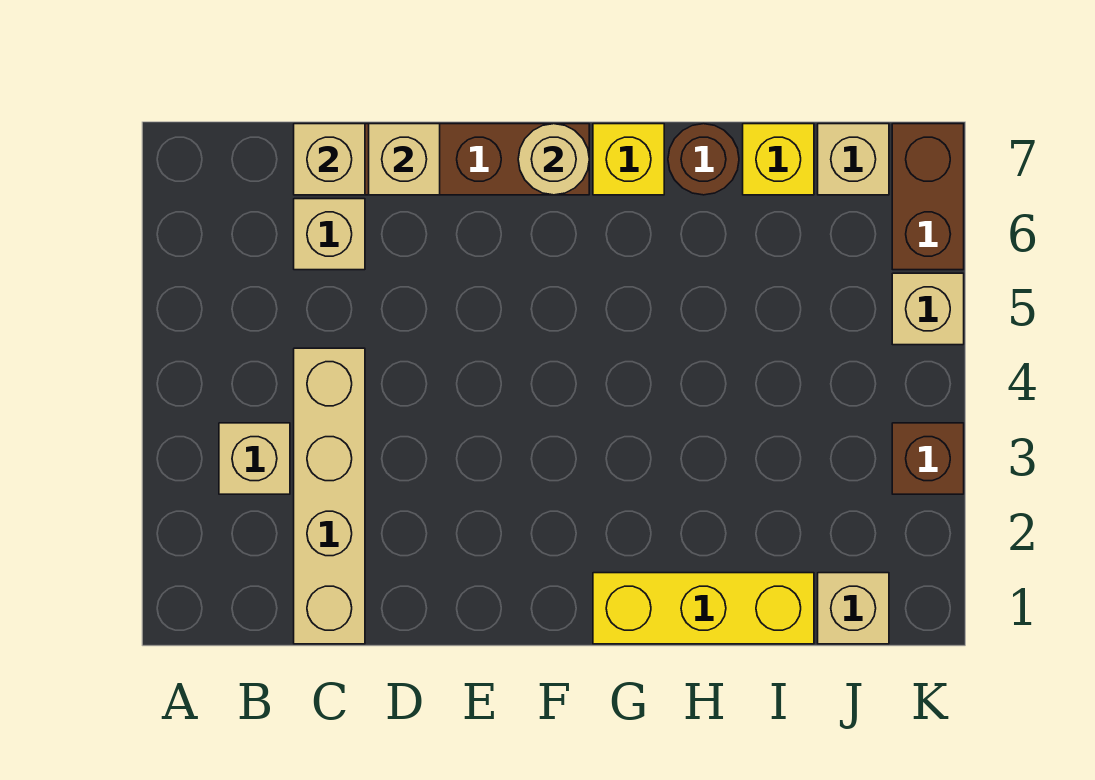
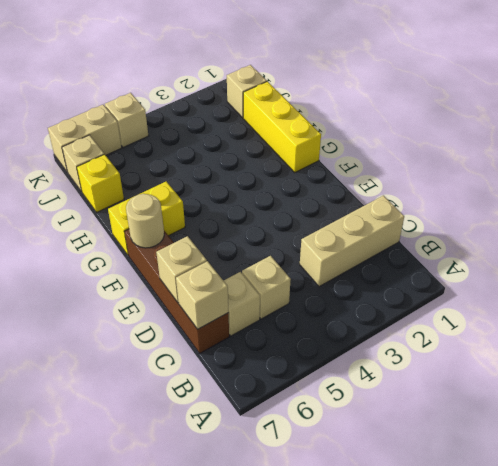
tan 1x1 brick [219,423,290,494] -> tan 1x1 brick moved to [242,256,291,319]
tan 1x4 brick [294,348,365,644] -> tan 1x3 brick [300,196,404,287]
yellow 1x1 brick [593,124,664,195] -> yellow 1x2 brick [108,181,185,256]
brown 1x1 round brick [668,124,739,195] -> none
brown 1x1 brick [892,423,964,494] -> none
brown 1x2 brick [892,124,964,270] -> tan 1x2 brick [48,105,122,172]

